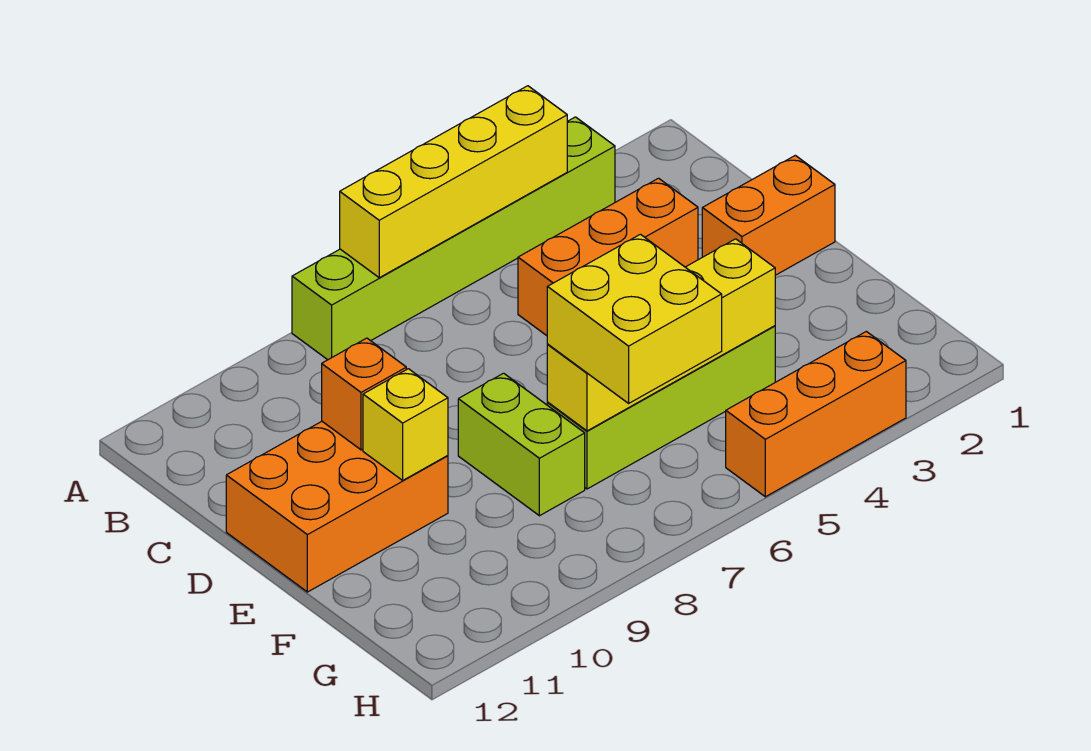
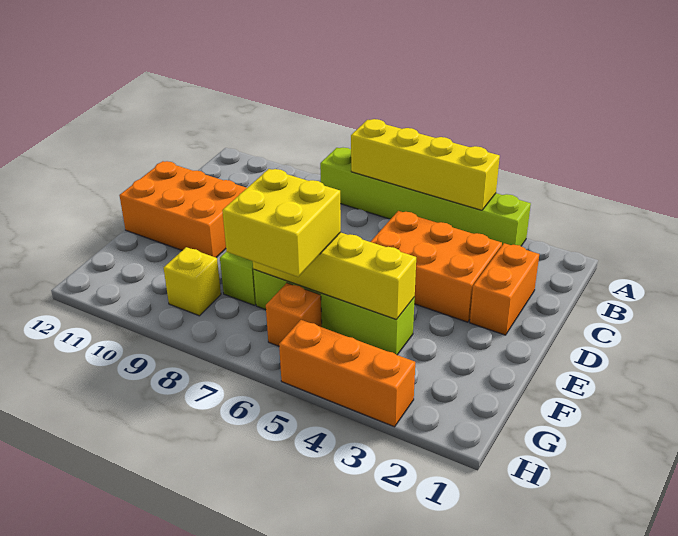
orange 1x3 brick [518,178,698,336] -> orange 2x3 brick [371,211,502,322]
orange 1x2 brick [702,155,835,275] -> orange 1x2 brick turned to [470,243,539,335]
orange 1x1 brick [322,338,406,450] -> orange 1x1 brick moved to [266,283,322,346]
yellow 1x1 brick [363,369,448,480] -> yellow 1x1 brick moved to [164,247,221,316]

